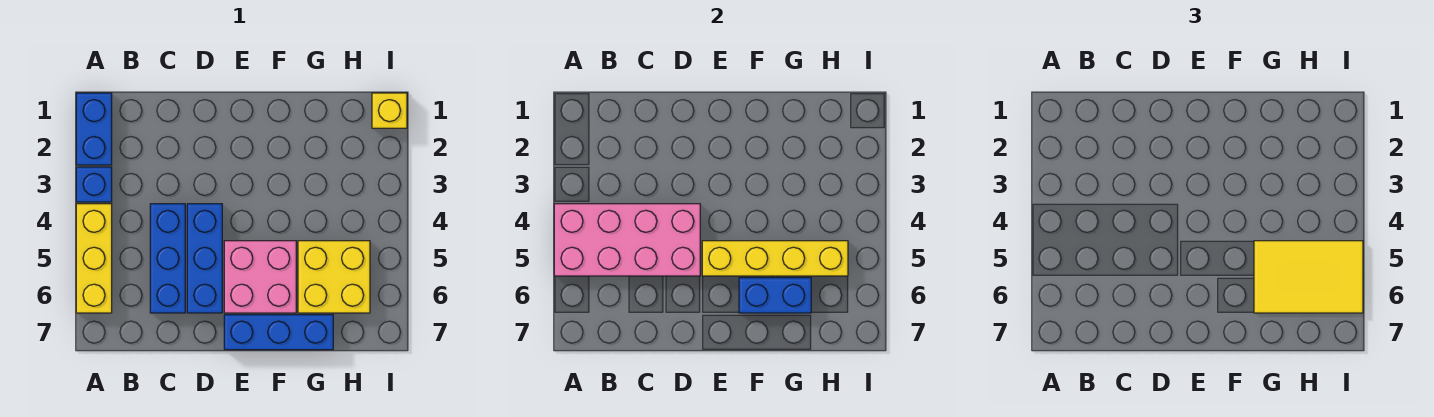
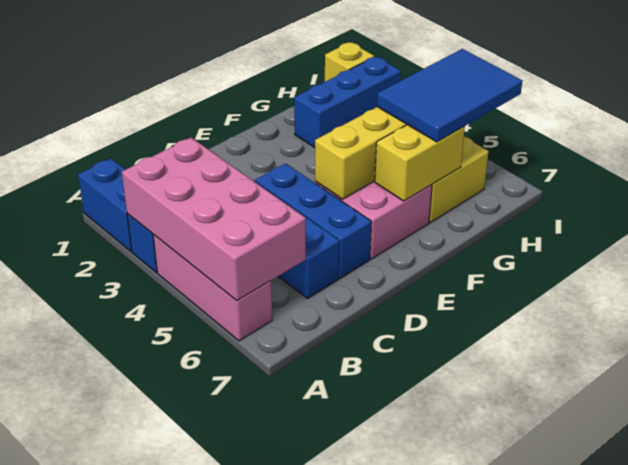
yellow 1x3 brick [76,204,112,313] -> pink 1x3 brick [153,235,272,341]
pink 2x4 brick [554,204,700,276] -> pink 2x4 brick turned to [122,138,306,301]
blue 1x3 brick [224,315,333,350] -> blue 1x3 brick moved to [294,56,401,148]
blue 1x2 brick [739,278,811,313] -> yellow 1x2 brick [375,125,465,201]
yellow 2x3 tile [1254,241,1363,313] -> blue 2x3 tile [377,49,522,142]

